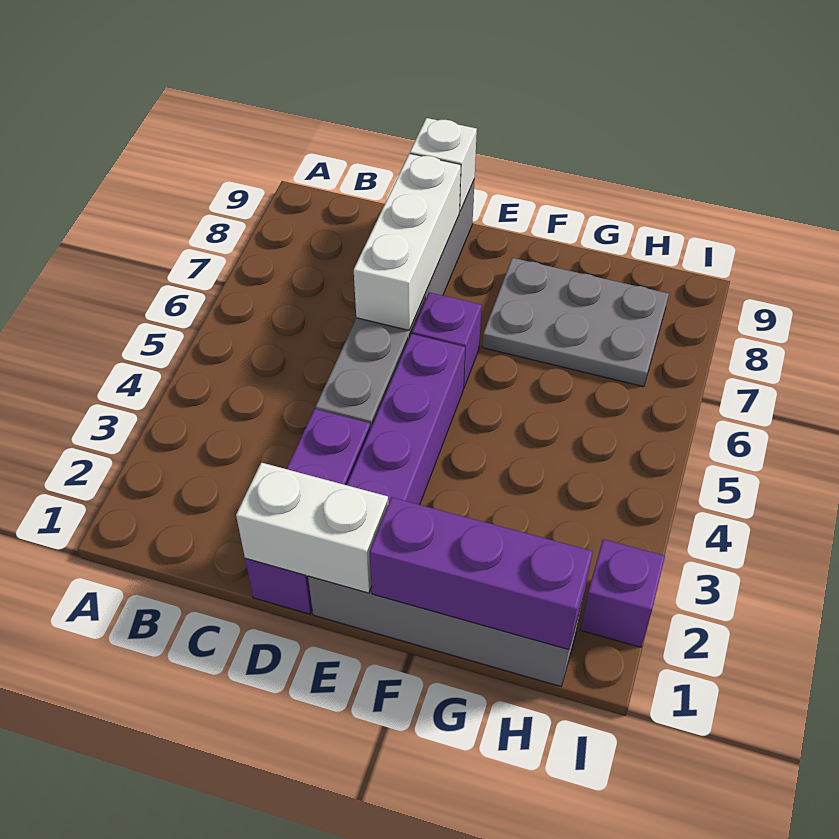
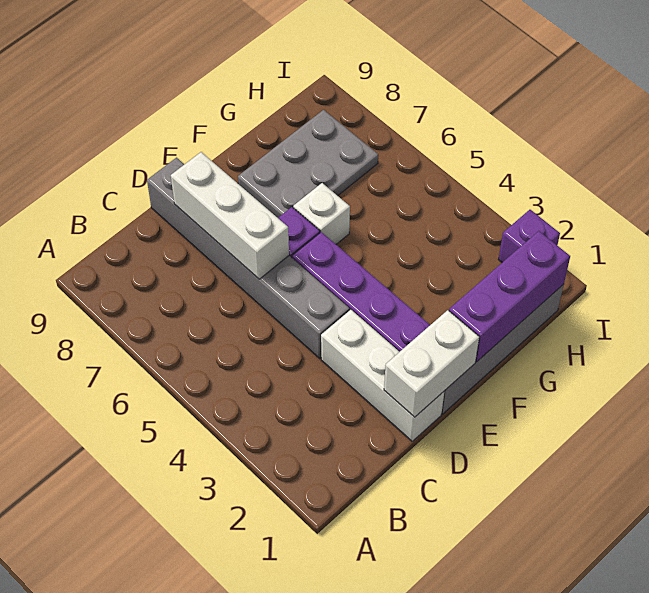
purple 1x3 brick [245,409,370,614] -> white 1x3 brick [321,310,444,441]
white 1x1 brick [410,118,477,212] -> white 1x1 brick moved to [293,183,350,244]

